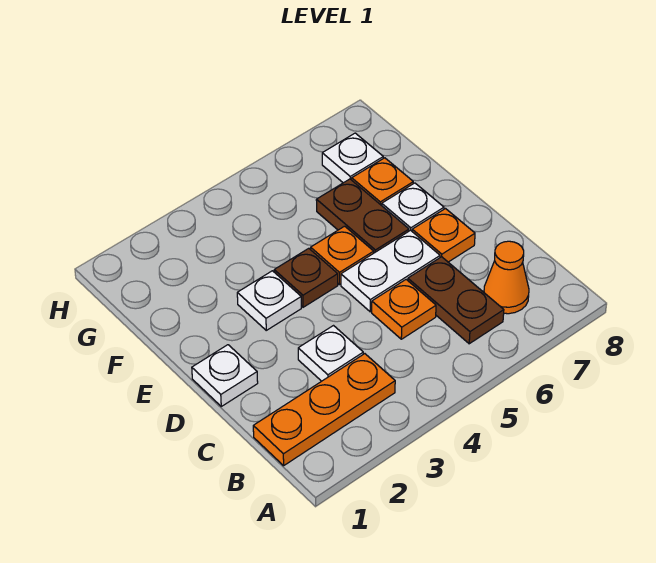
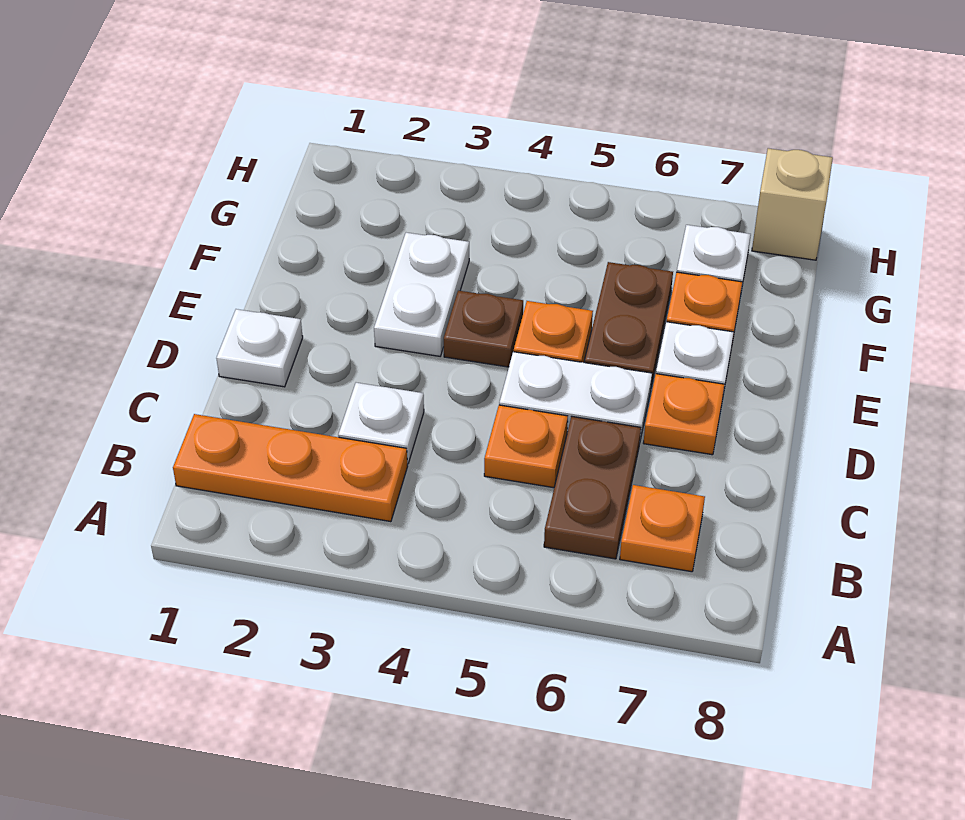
orange 1x1 cone [484,241,529,314] -> orange 1x1 plate [620,485,705,572]
white 1x1 plate [237,271,301,330] -> white 1x2 plate [374,233,469,356]
none -> tan 1x1 brick [752,148,833,260]

